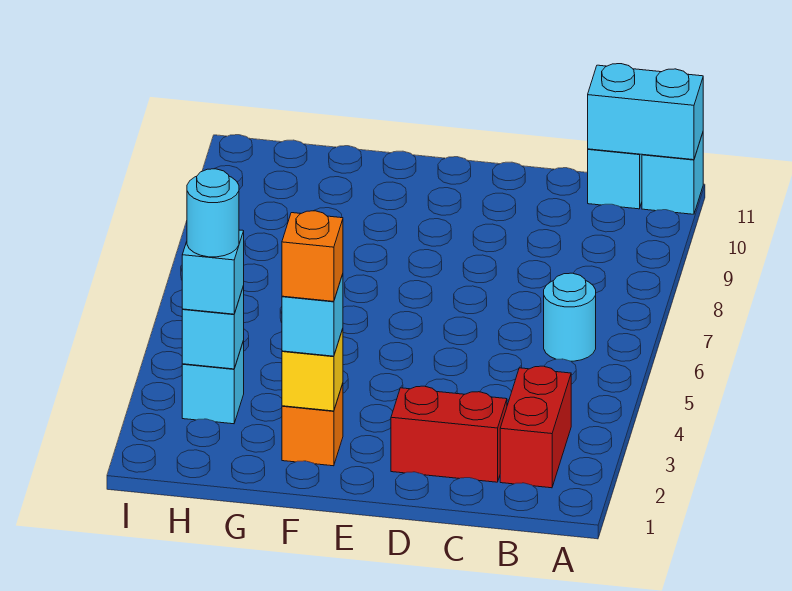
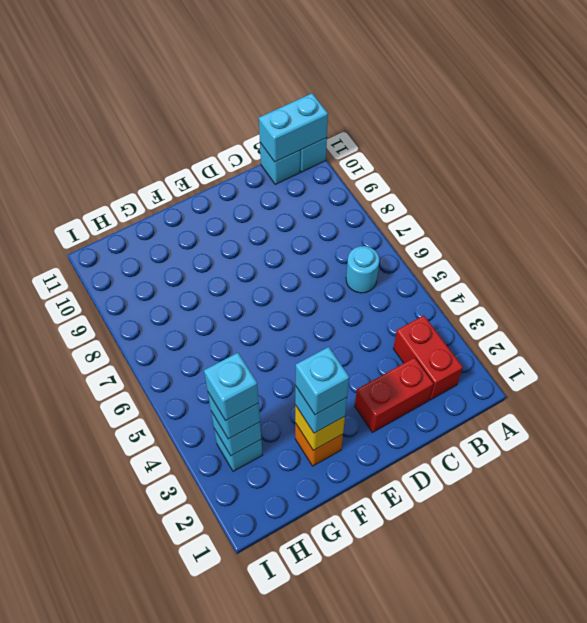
orange 1x1 brick [282,211,343,301] -> cyan 1x1 brick [295,347,349,415]
cyan 1x1 round brick [187,169,239,257] -> cyan 1x1 brick [204,353,259,421]

